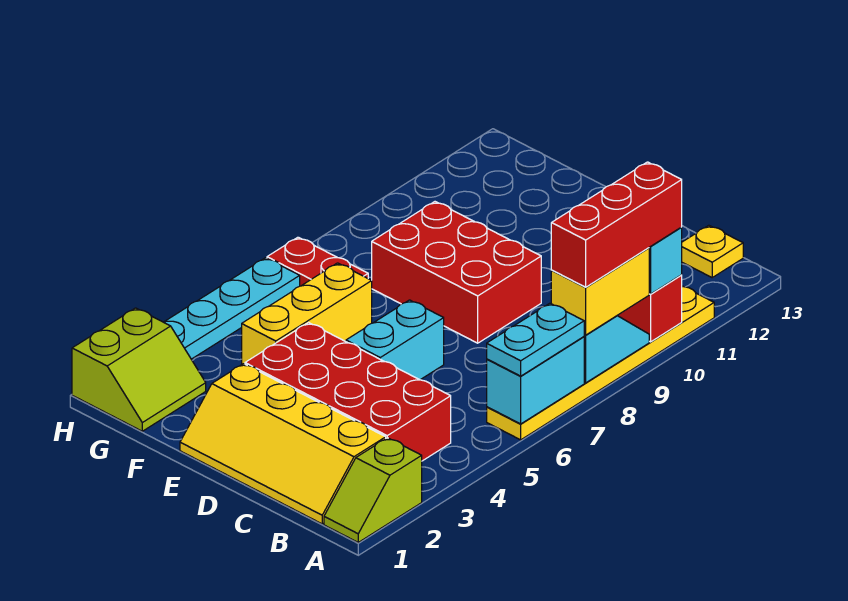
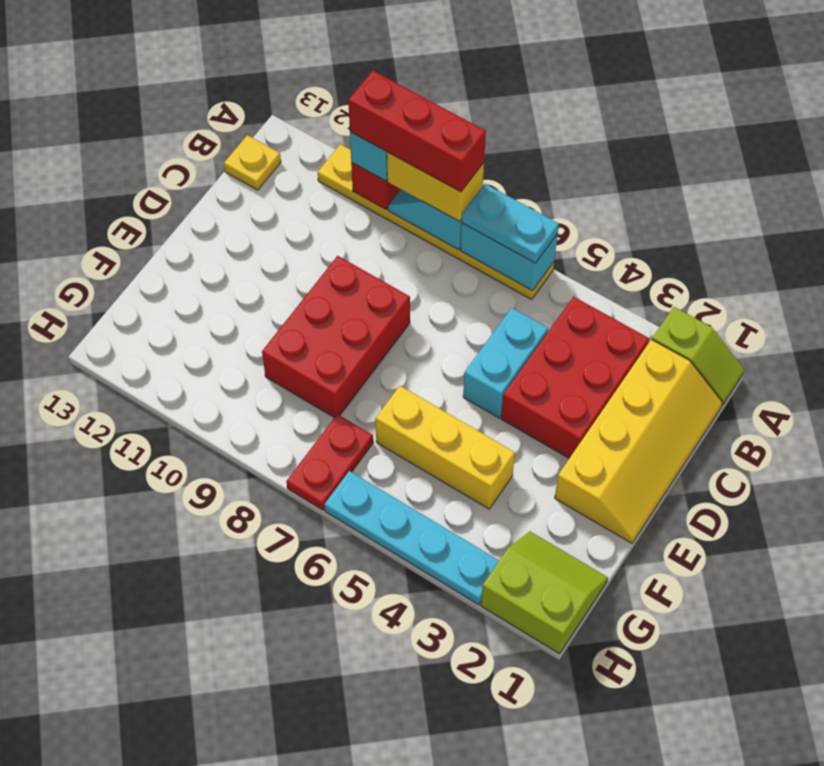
red 2x4 brick [245,323,451,461] -> red 2x3 brick [501,297,649,458]
cyan 1x2 brick [346,300,444,380] -> cyan 1x2 brick turned to [463,308,548,418]

